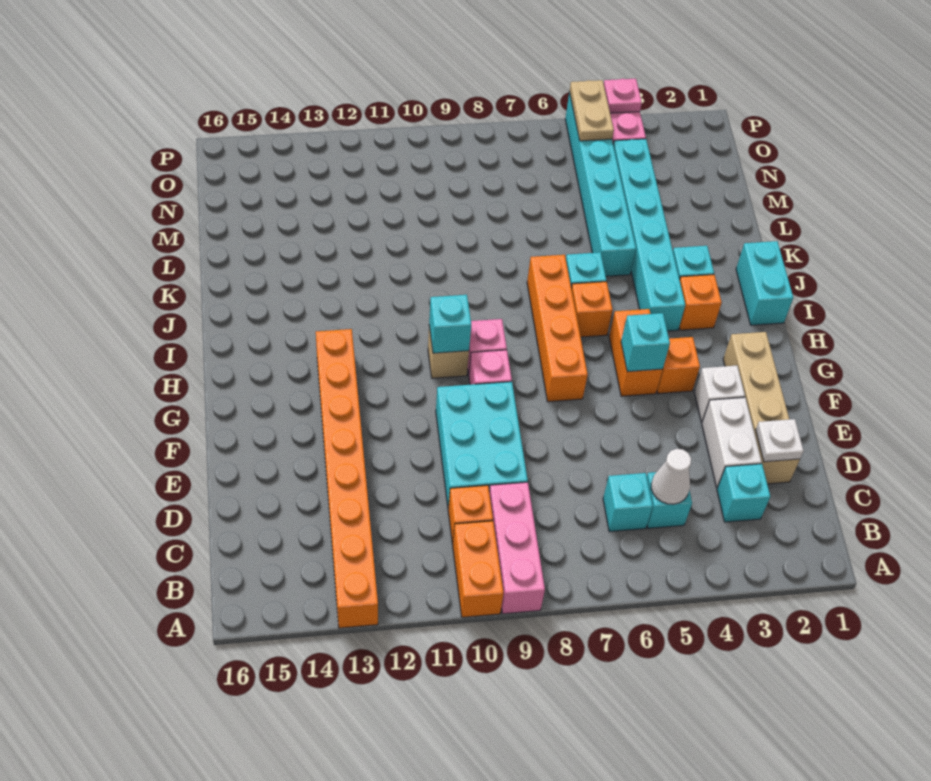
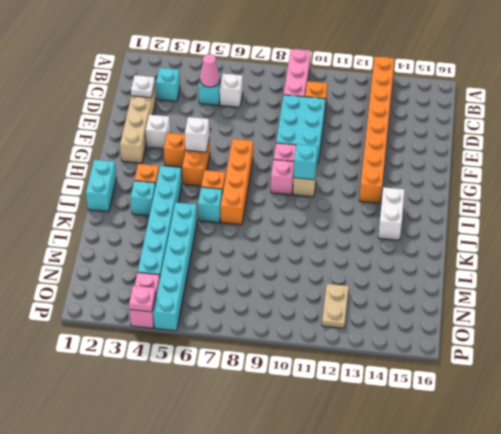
orange 1x2 brick [453,521,504,617] -> none
white 1x1 cone [651,449,691,504] -> pink 1x1 cone [200,54,220,87]
cyan 1x1 brick [603,473,653,532] -> white 1x1 brick [220,74,243,107]
white 1x2 brick [702,397,762,488] -> white 1x2 brick moved to [378,187,405,240]
cyan 1x1 brick [621,313,670,372] -> white 1x1 brick [185,117,209,152]
tan 1x2 plate [569,80,614,141] -> tan 1x2 plate moved to [322,284,349,328]

